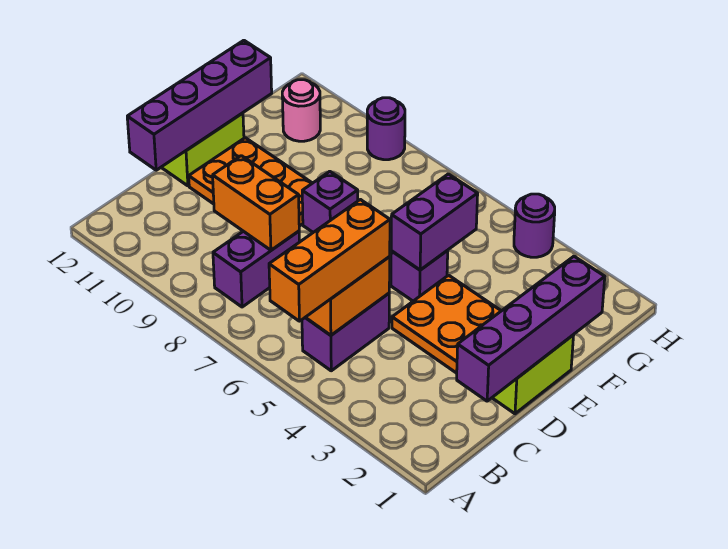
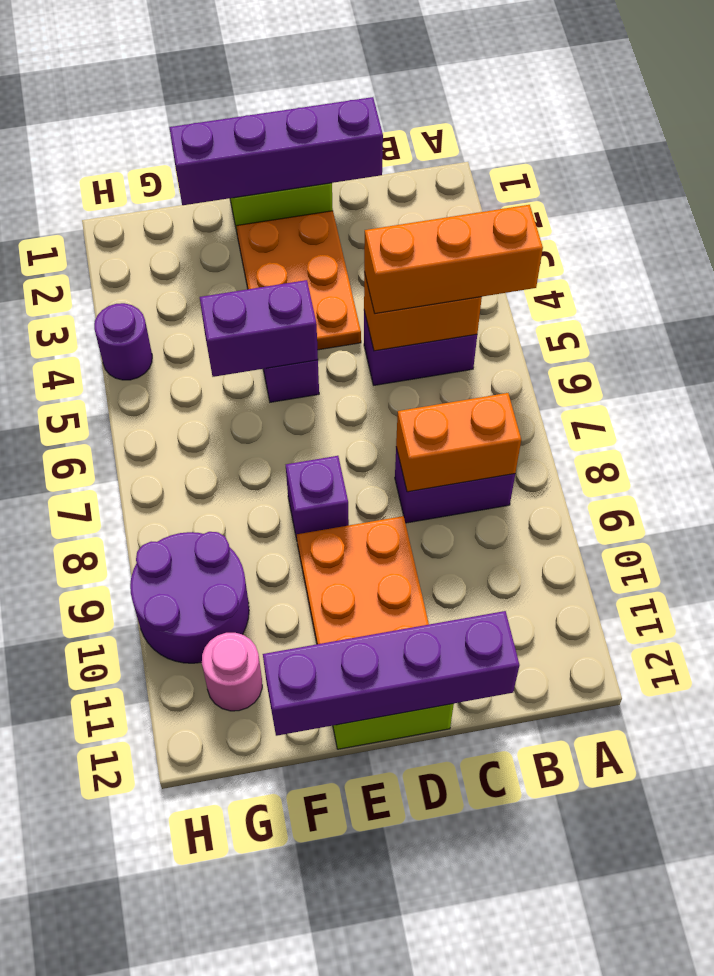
orange 1x2 brick [213,156,299,250] -> orange 1x2 brick turned to [396,393,521,492]
purple 1x1 round brick [367,98,405,160] -> purple 2x2 round brick [130,532,249,663]

